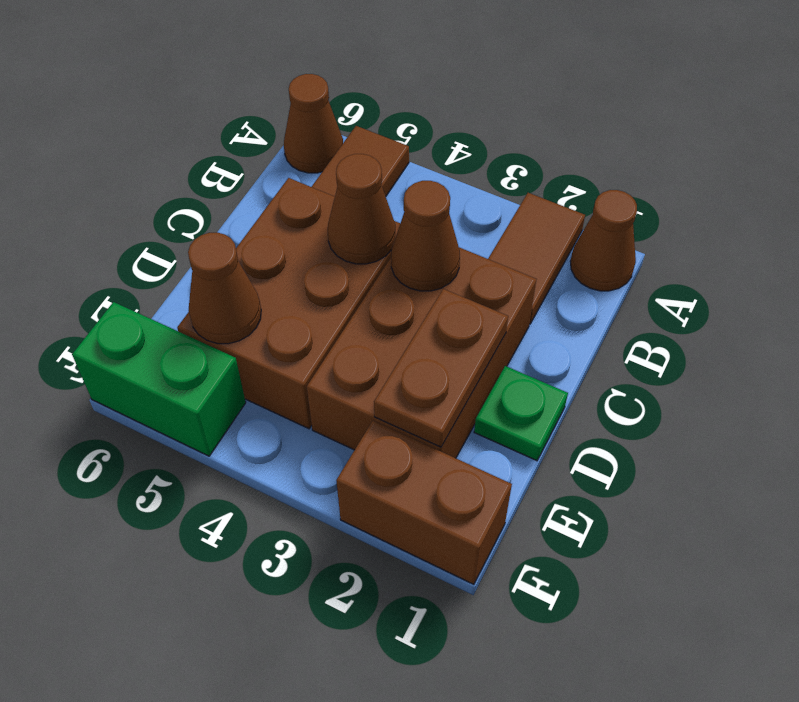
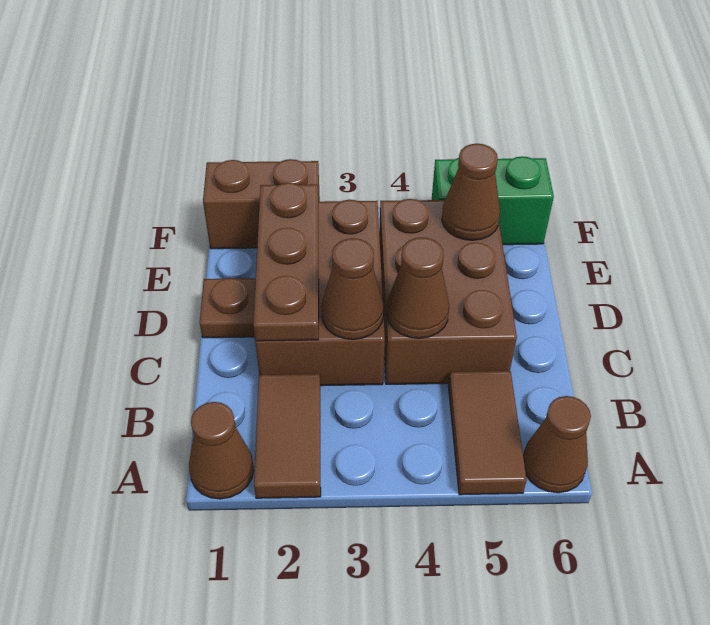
green 1x1 plate [474,366,568,461] -> brown 1x1 plate [200,278,256,338]
brown 1x2 plate [374,289,508,447] -> brown 1x3 plate [253,183,319,341]

